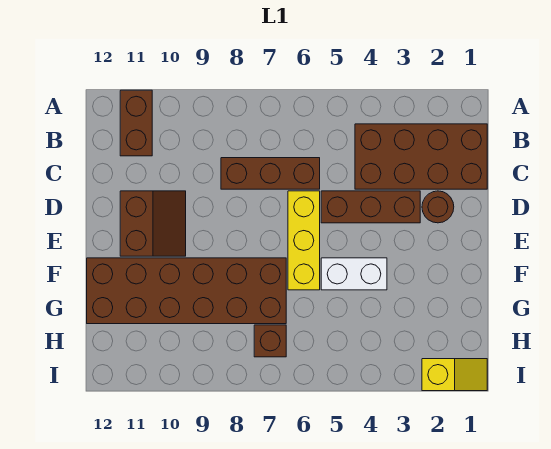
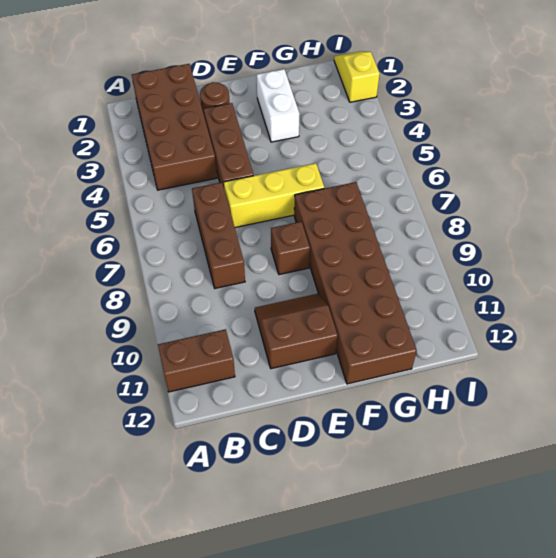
white 1x2 brick [321,258,387,290] -> white 1x2 brick moved to [257,69,300,142]
brown 1x1 brick [254,325,286,357] -> brown 1x1 brick moved to [271,222,310,275]

